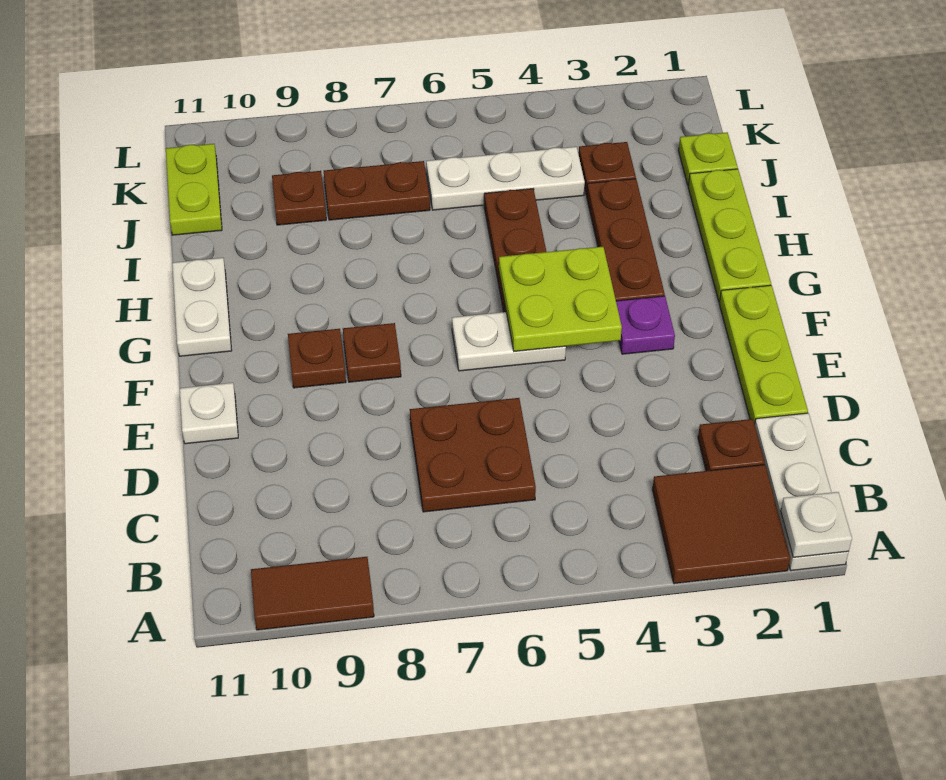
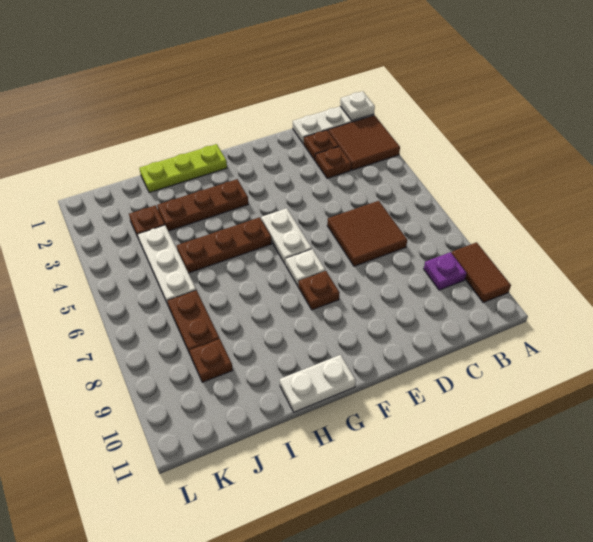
brown 2x2 plate [410,398,536,512] -> brown 2x2 tile [327,201,407,266]
lime 1x3 plate [719,285,808,424] -> none
white 1x1 plate [180,383,238,444] -> white 1x1 plate moved to [286,249,325,287]
purple 1x1 plate [616,296,675,354] -> purple 1x1 plate moved to [424,252,466,290]
lime 2x2 plate [499,247,622,351] -> none
brown 1x1 plate [288,329,346,388] -> brown 1x1 plate moved to [316,147,351,178]
lime 1x1 plate [679,132,738,185] -> none
lime 1x2 plate [166,144,222,235] -> none

